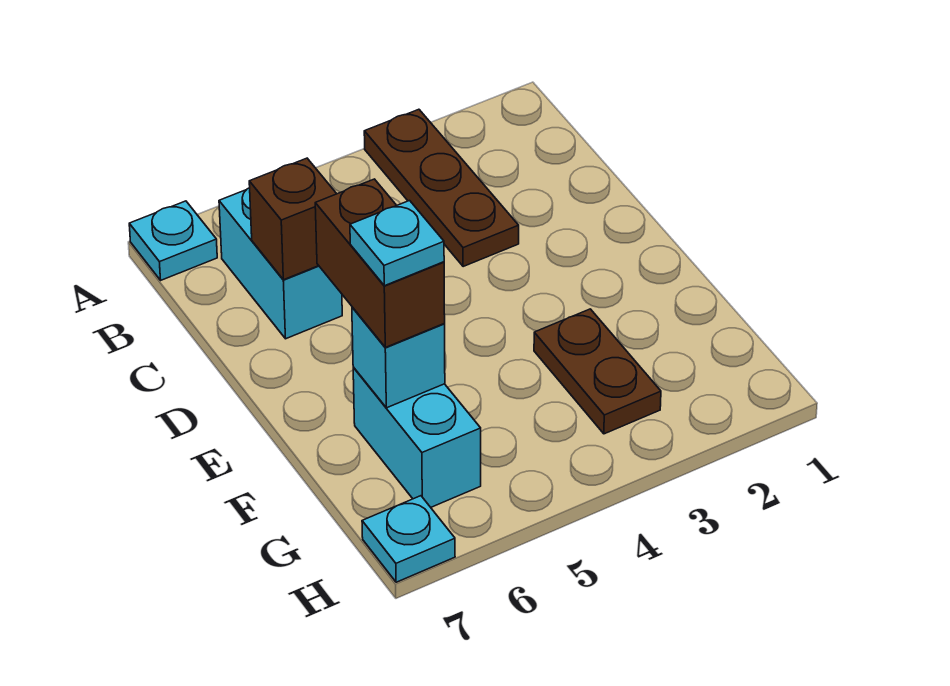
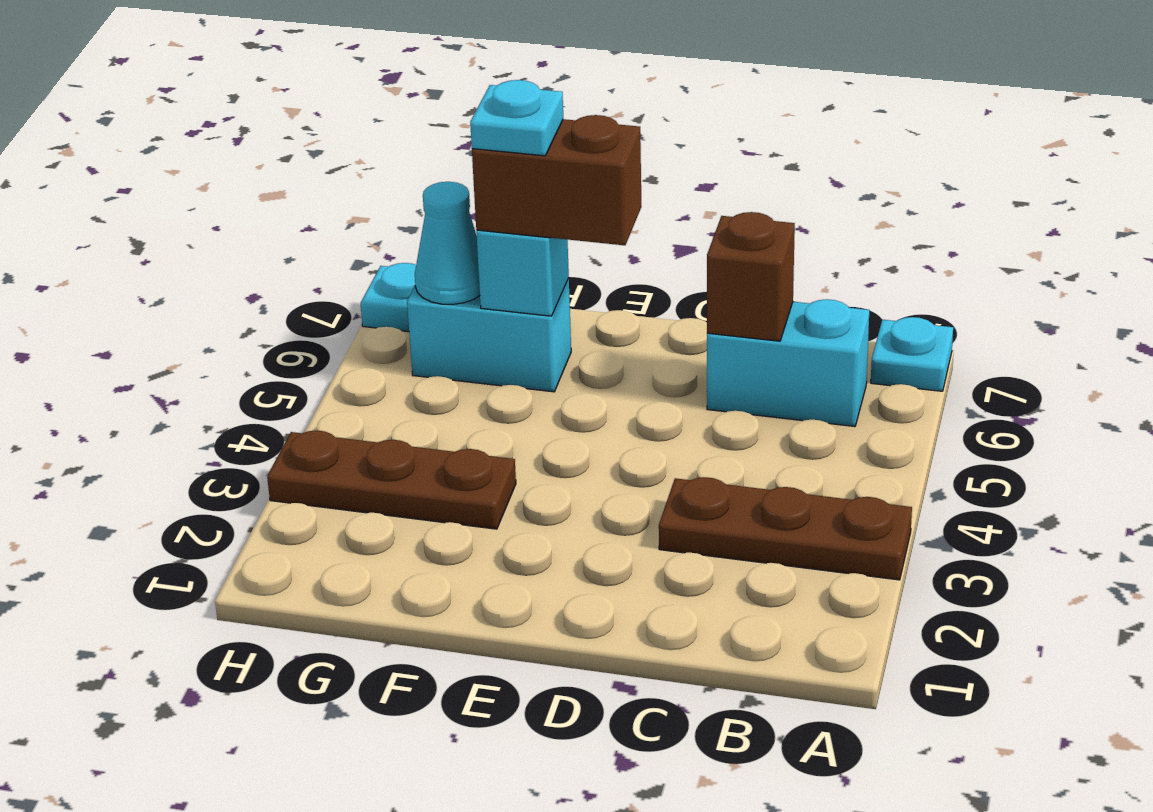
brown 1x2 plate [534,309,661,434] -> brown 1x3 plate [267,431,516,529]
none -> cyan 1x1 cone [415,182,480,304]

